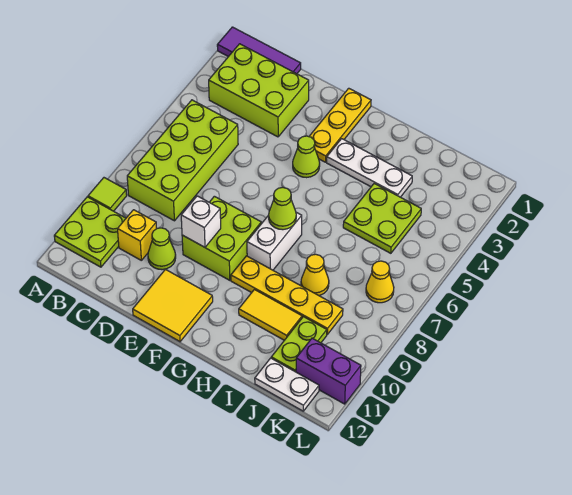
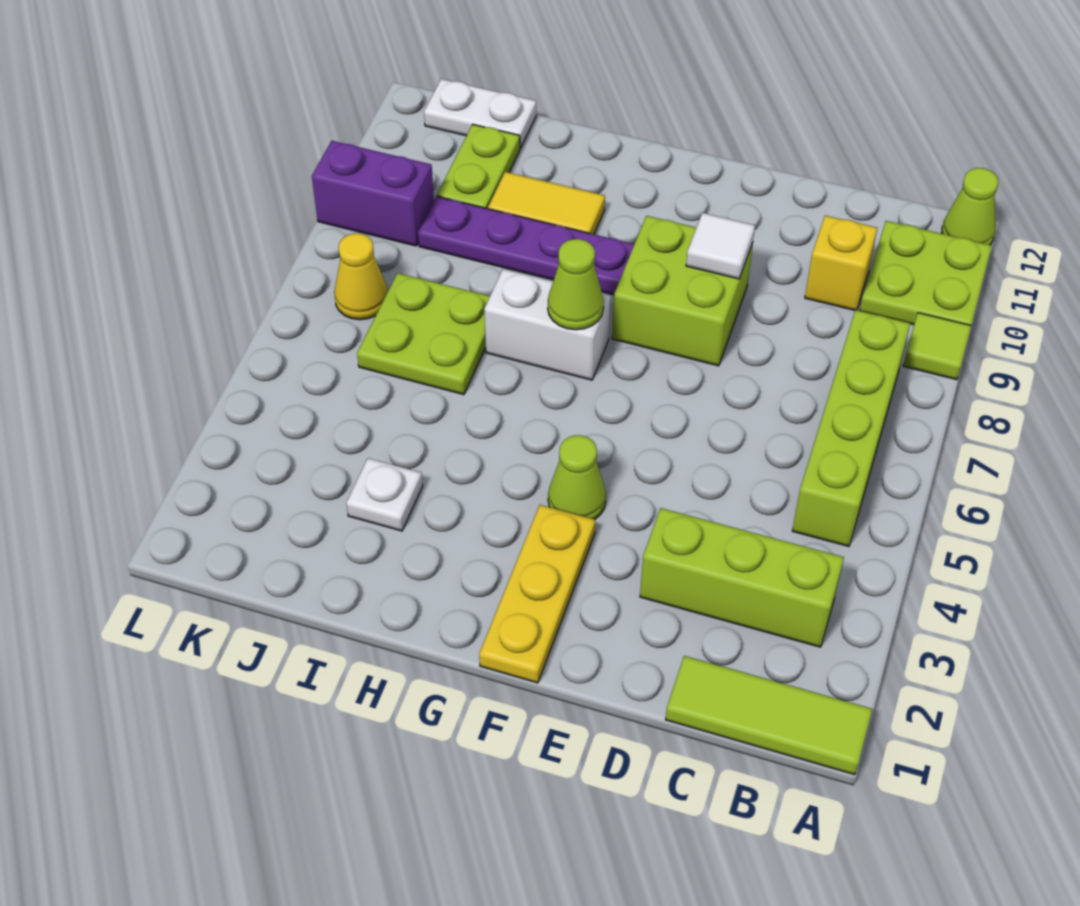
purple 1x3 tile [217,27,301,74] -> lime 1x3 tile [665,656,872,775]
lime 2x3 brick [209,44,309,137] -> lime 1x3 brick [640,508,844,647]
lime 2x4 brick [127,100,238,221] -> lime 1x4 brick [792,310,910,546]
lime 1x1 cone [148,228,176,270] -> lime 1x1 cone moved to [942,168,998,245]
white 1x1 brick [181,196,221,247] -> white 1x1 tile [686,213,755,279]
yellow 2x2 tile [133,270,213,341] -> none
white 1x3 plate [327,139,412,197] -> white 1x1 plate [346,458,423,531]
white 1x2 brick [247,212,302,270] -> white 1x2 brick turned to [484,269,610,380]
yellow 1x4 plate [231,256,343,334] -> purple 1x4 plate [418,196,634,295]
lime 2x2 plate [343,183,421,253] -> lime 2x2 plate moved to [357,273,490,395]
yellow 1x1 cone [301,254,329,296] -> none
purple 1x2 brick [296,338,361,404] -> purple 1x2 brick moved to [312,141,434,246]

